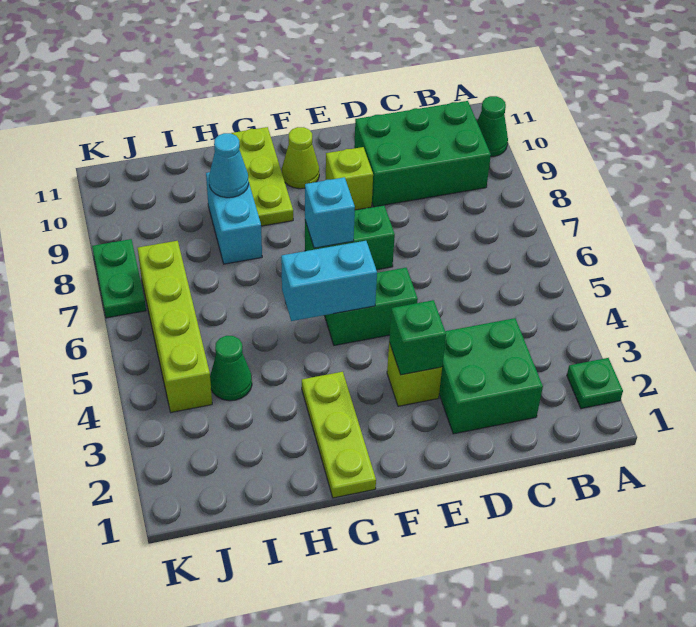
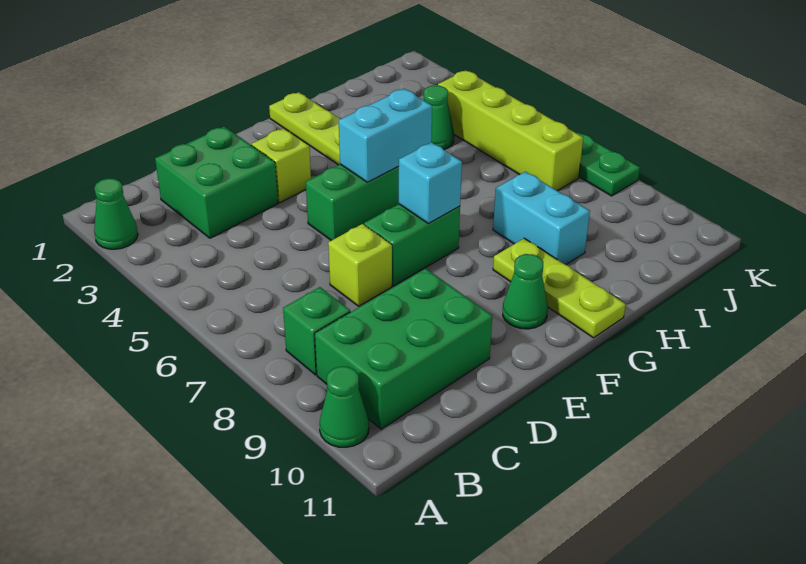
green 1x1 plate [567,358,623,409] -> green 1x1 cone [94,178,138,249]
green 1x1 brick [389,300,446,375] -> green 1x1 brick moved to [283,287,350,375]
lime 1x1 brick [326,147,373,210] -> lime 1x1 brick moved to [328,224,392,306]
lime 1x1 cone [282,127,319,189] -> green 1x1 cone [503,254,548,329]
cyan 1x1 cone [209,133,249,198] -> none

